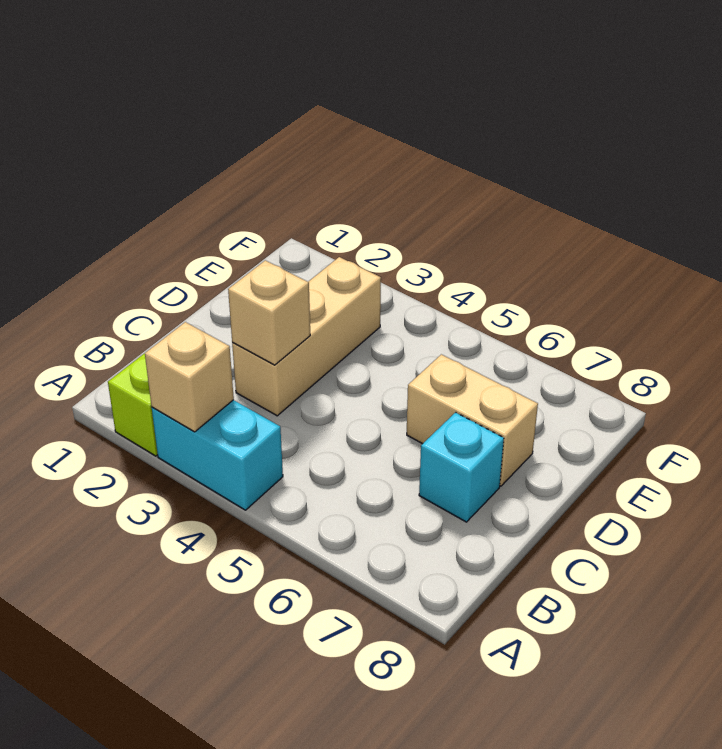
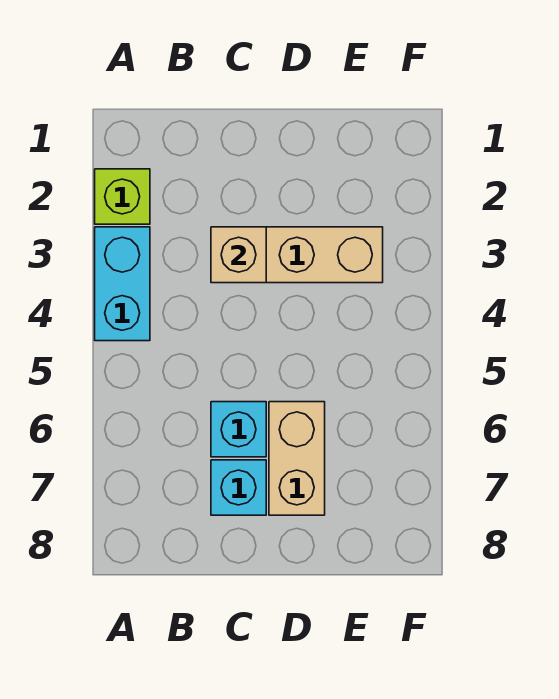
tan 1x1 brick [145,322,234,432] -> none
none -> cyan 1x1 brick [211,402,266,457]

